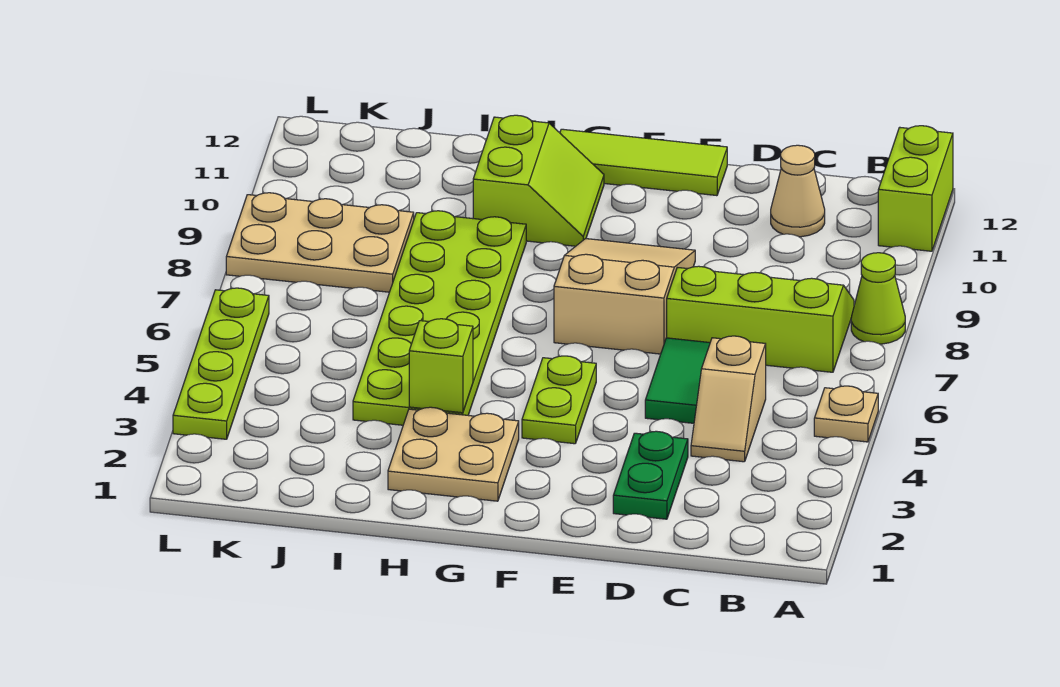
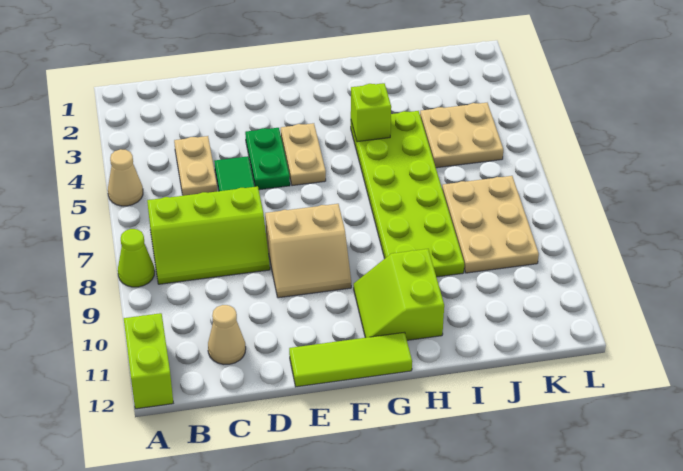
tan 1x1 plate [814,386,878,442] -> tan 1x1 cone [108,149,143,206]
tan 1x2 slope [691,336,766,462] -> tan 1x2 plate [174,136,217,196]
green 1x2 plate [613,431,688,519] -> green 1x2 plate moved to [245,128,290,190]
tan 2x3 slope [554,239,695,354] -> tan 2x2 slope [265,204,351,298]
lime 1x2 plate [522,356,596,444] -> tan 1x2 plate [281,123,326,186]
tan 2x2 plate [388,407,519,501] -> tan 2x2 plate moved to [420,103,503,168]
tan 2x3 plate [226,193,414,292] -> tan 2x3 plate turned to [442,176,539,273]
lime 1x4 plate [173,288,269,439] -> none

